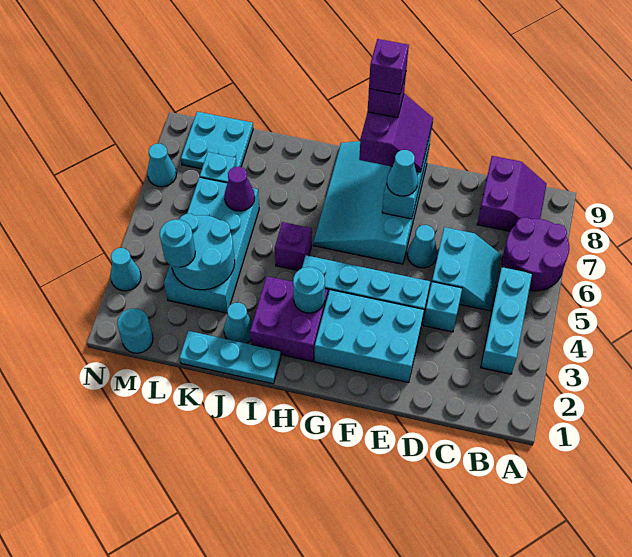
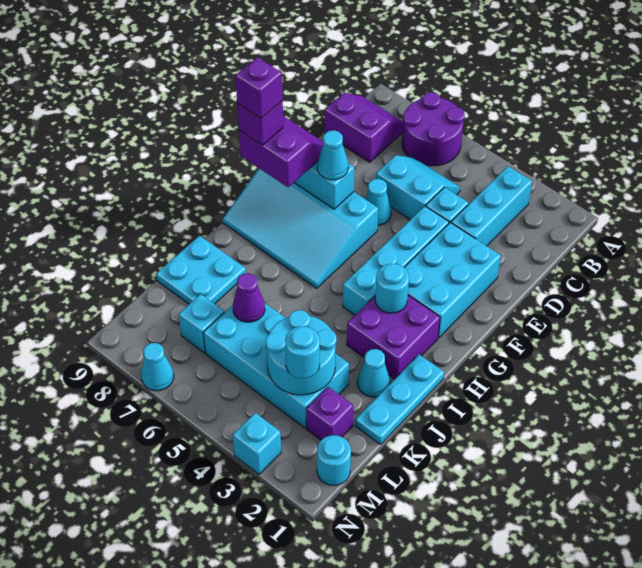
cyan 1x3 brick [481,267,532,374] -> cyan 1x3 brick turned to [451,166,532,246]
purple 1x1 brick [275,222,312,270] -> purple 1x1 brick moved to [306,387,353,440]
cyan 2x2 plate [181,112,253,169] -> cyan 2x2 plate moved to [156,236,246,304]
cyan 1x1 cone [110,248,141,291] -> cyan 1x1 brick [233,413,281,474]

